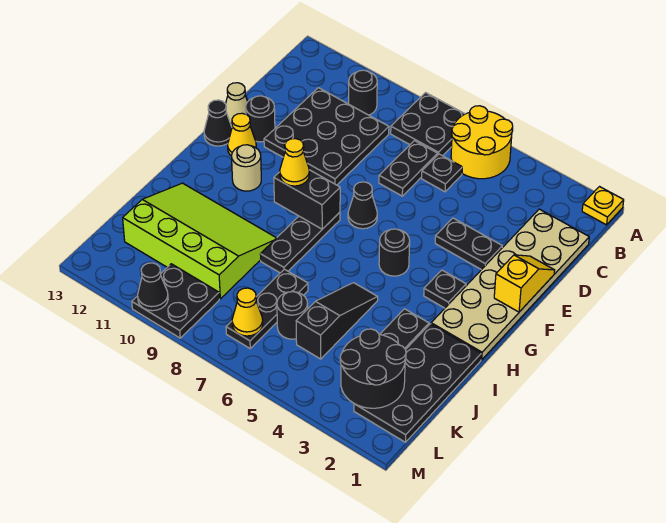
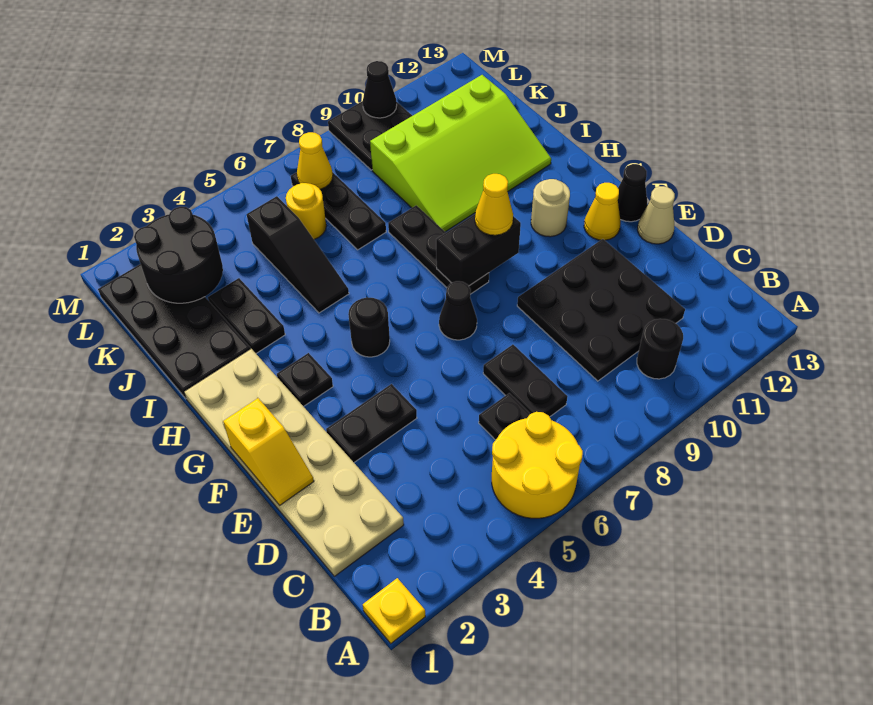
black 2x2 plate [391,93,465,156] -> none
black 1x1 round brick [246,96,275,142] -> none
black 1x1 round brick [277,292,308,339] -> yellow 1x1 round brick [286,183,326,239]

